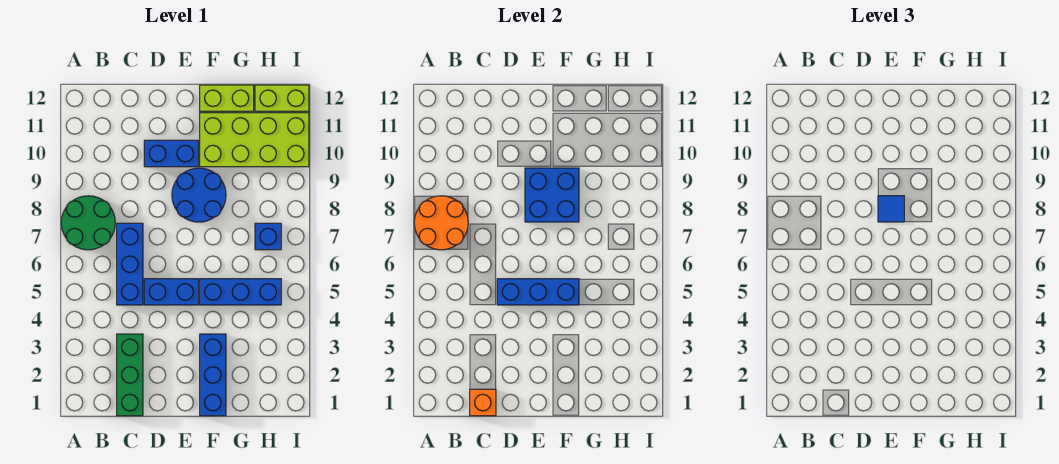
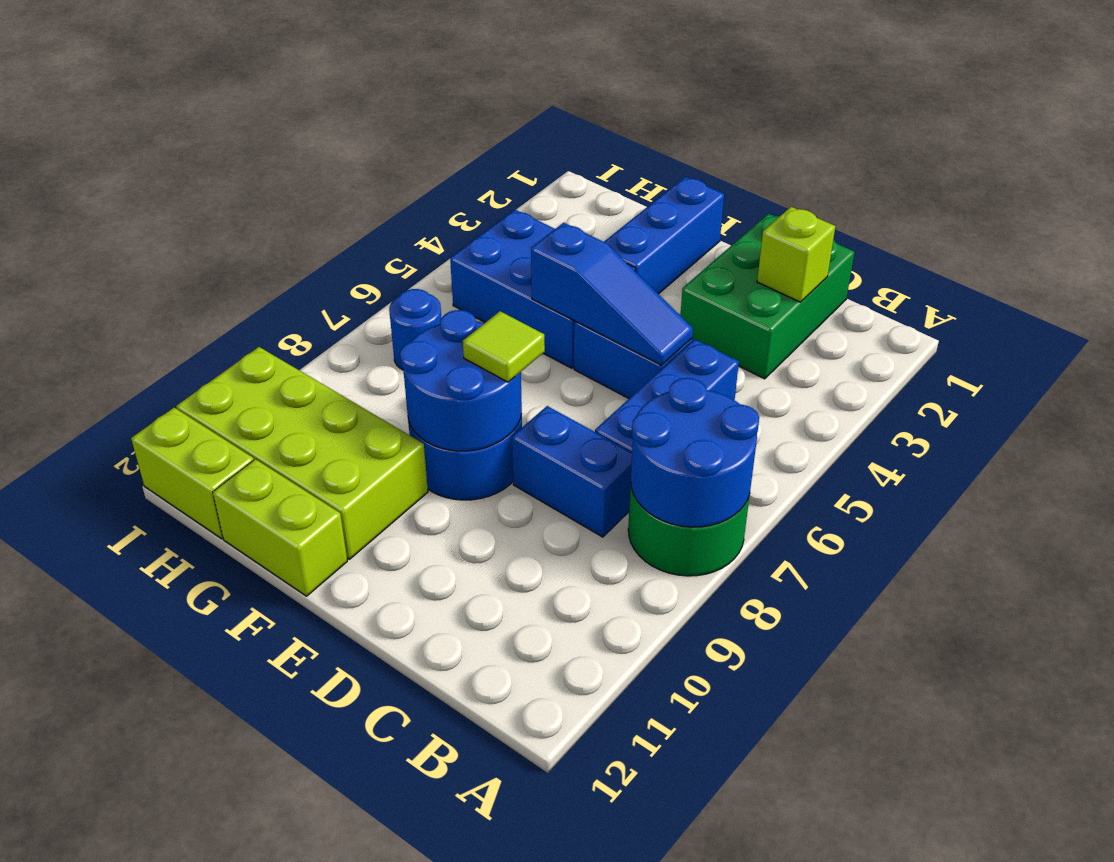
orange 2x2 round brick [414,196,468,250] -> blue 2x2 round brick [631,378,759,527]
green 1x3 brick [117,334,143,416] -> green 2x3 brick [680,214,854,379]
orange 1x1 brick [470,389,496,416] -> none
none -> lime 1x1 brick [757,207,835,302]
blue 1x3 brick [497,279,579,305] -> blue 1x3 slope [531,223,693,365]
blue 1x2 brick [144,140,198,167] -> blue 1x2 brick moved to [512,406,632,537]
blue 2x2 brick [525,168,579,222] -> blue 2x2 round brick [400,310,522,451]
blue 1x1 tile [878,196,904,222] -> lime 1x1 tile [463,311,545,382]
blue 1x3 brick [200,279,281,305] -> blue 2x3 brick [450,210,636,368]
blue 1x1 brick [255,223,281,250] -> blue 1x1 round brick [389,289,441,370]

